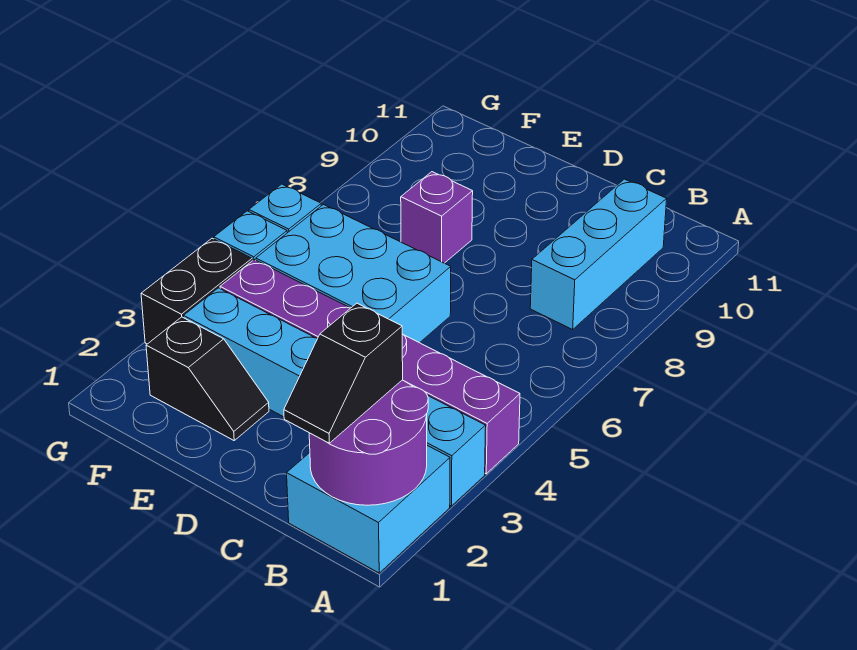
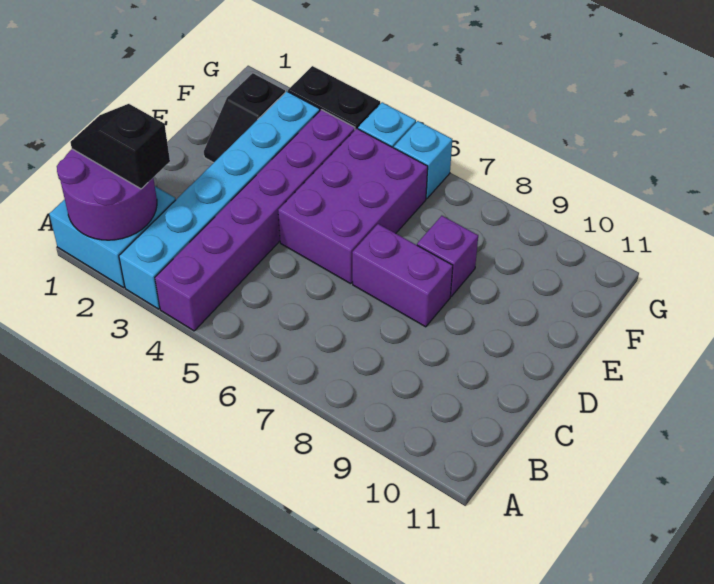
cyan 1x3 brick [530,179,667,329] -> none
cyan 2x3 brick [256,205,451,343] -> purple 2x3 brick [278,129,428,284]
none -> purple 1x2 brick [352,224,453,327]

